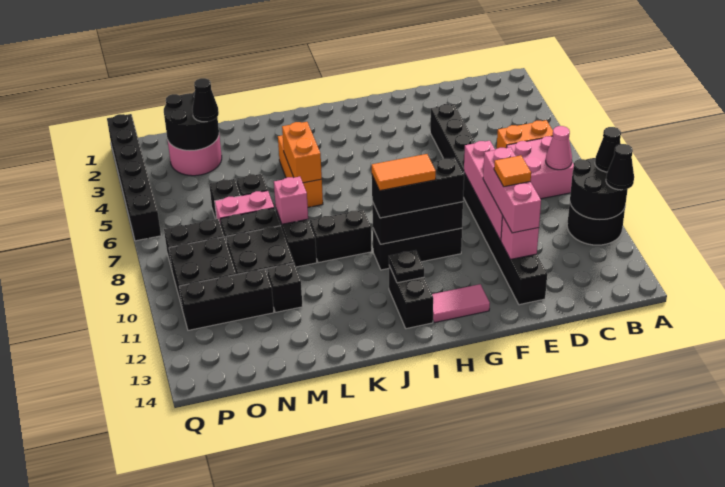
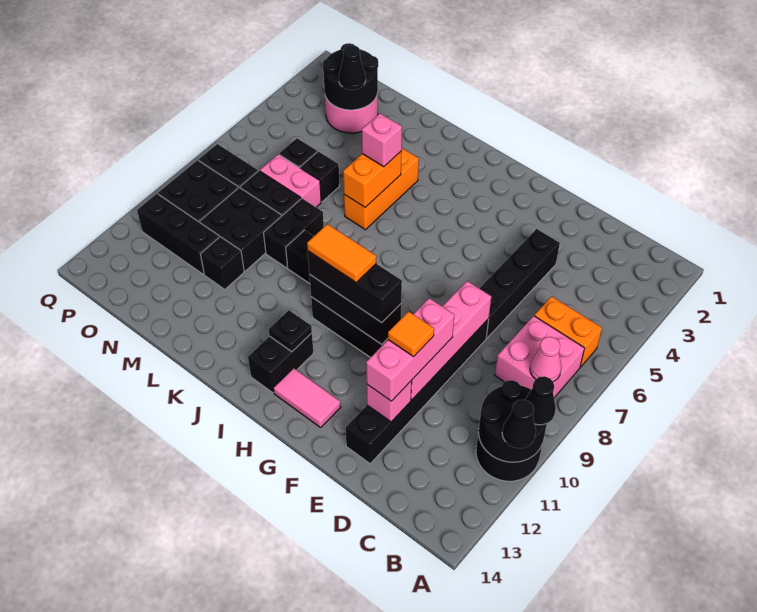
pink 1x1 brick [274,177,308,224] -> pink 1x1 brick moved to [362,113,402,167]
black 1x6 brick [107,114,161,241] -> none

